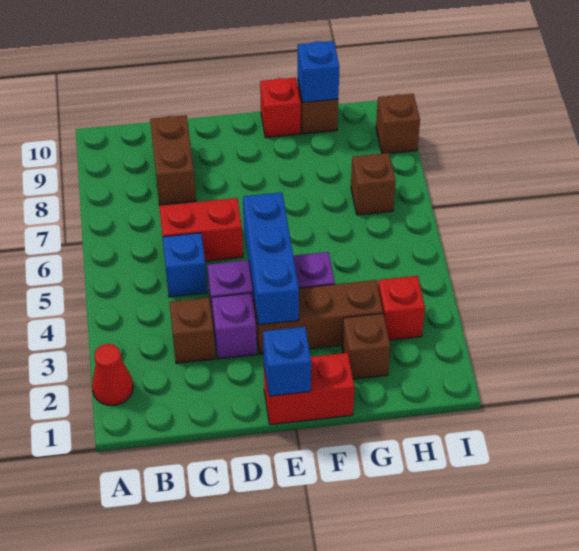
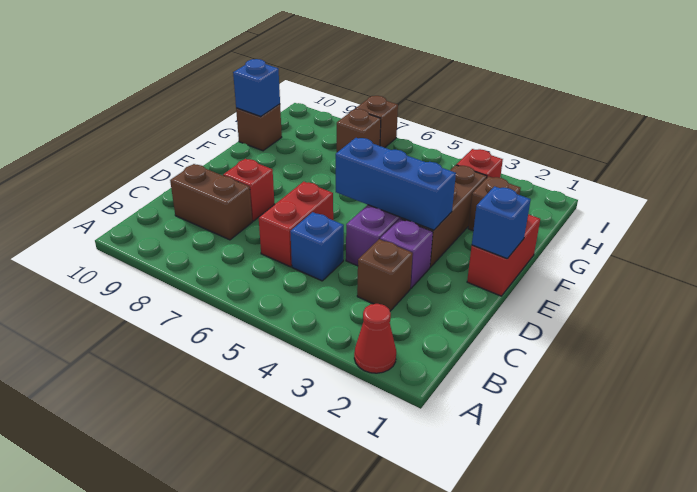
red 1x1 brick [260,78,301,138] -> red 1x1 brick moved to [223,159,275,221]
brown 1x1 brick [376,94,420,154] -> brown 1x1 brick moved to [355,96,398,148]

